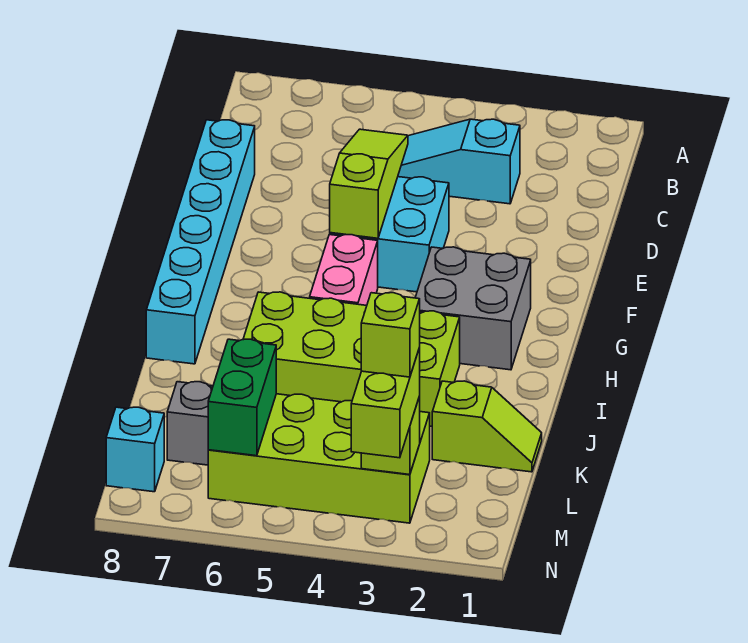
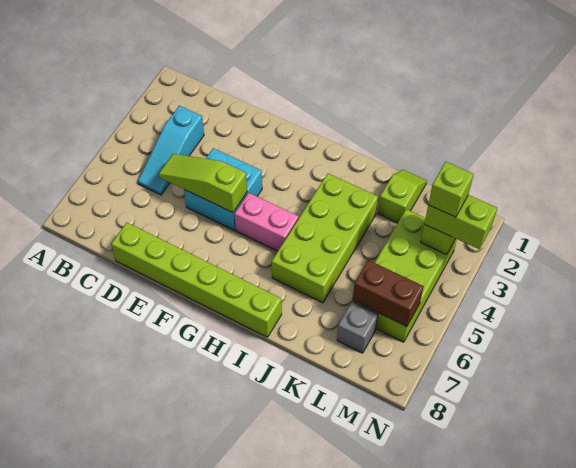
cyan 1x6 brick [146,120,255,364] -> lime 1x6 brick [111,223,282,337]
grey 2x2 brick [415,247,531,370] -> none
green 1x2 brick [208,339,276,456] -> brown 1x2 brick [353,260,424,327]
cyan 1x1 brick [106,407,164,492] -> none

